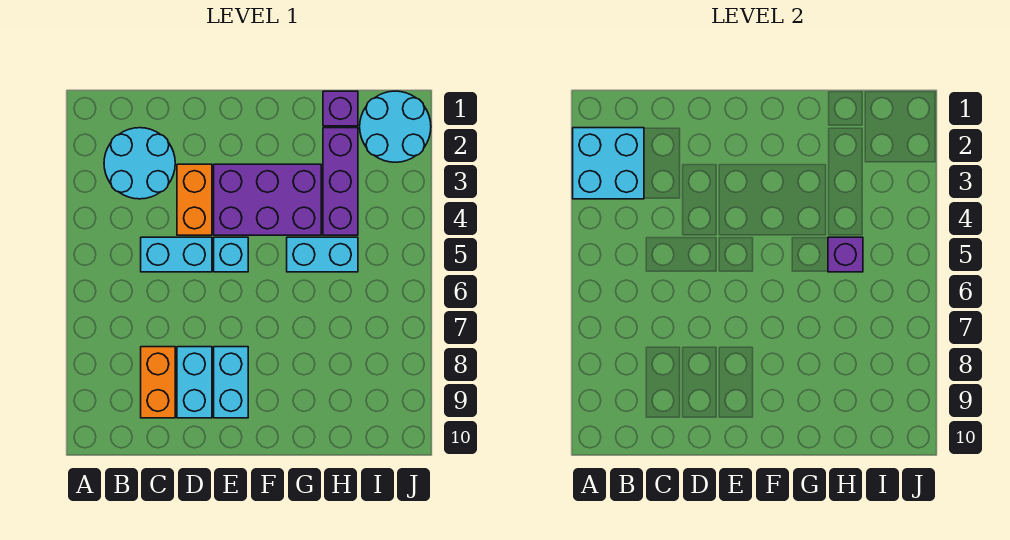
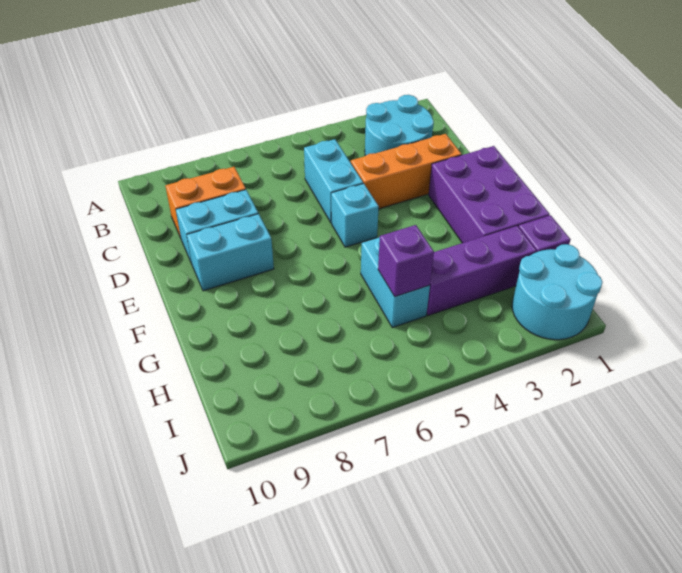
cyan 2x2 brick [573,128,644,199] -> none
orange 1x2 brick [177,164,212,235] -> orange 1x3 brick [351,134,462,209]
purple 2x3 brick [214,164,321,235] -> purple 2x3 brick moved to [429,146,550,243]

